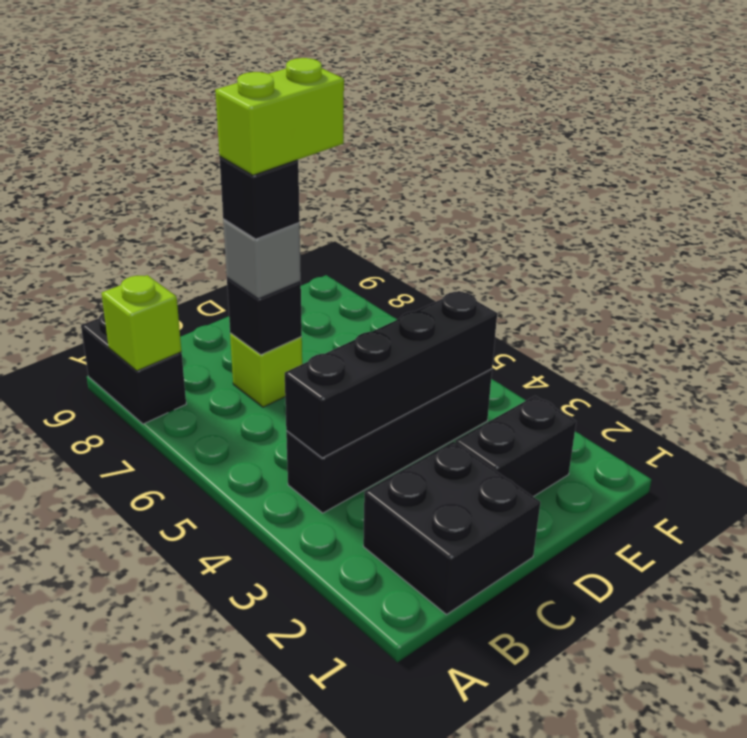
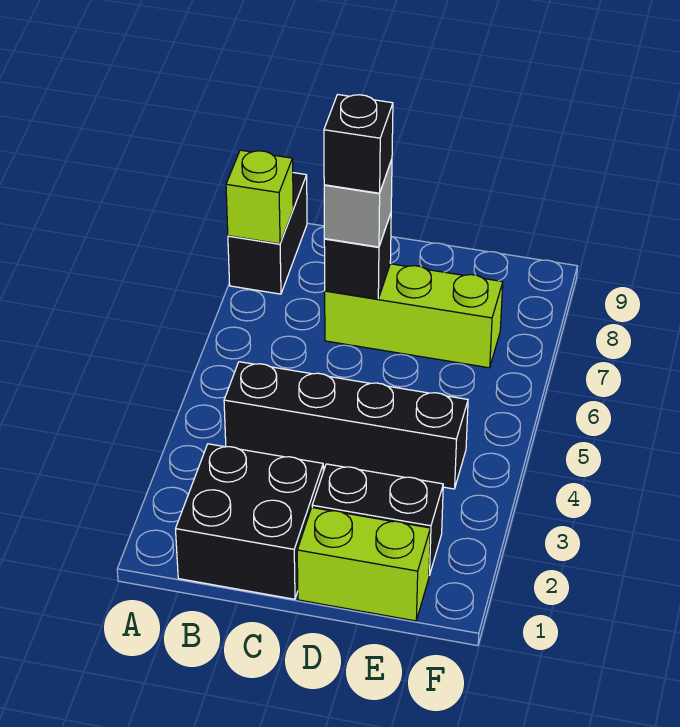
black 1x4 brick [285,291,497,458] -> none
lime 1x1 brick [230,333,302,407] -> lime 1x3 brick [325,264,503,368]
lime 1x2 brick [215,58,344,175] -> lime 1x2 brick moved to [297,508,430,621]

